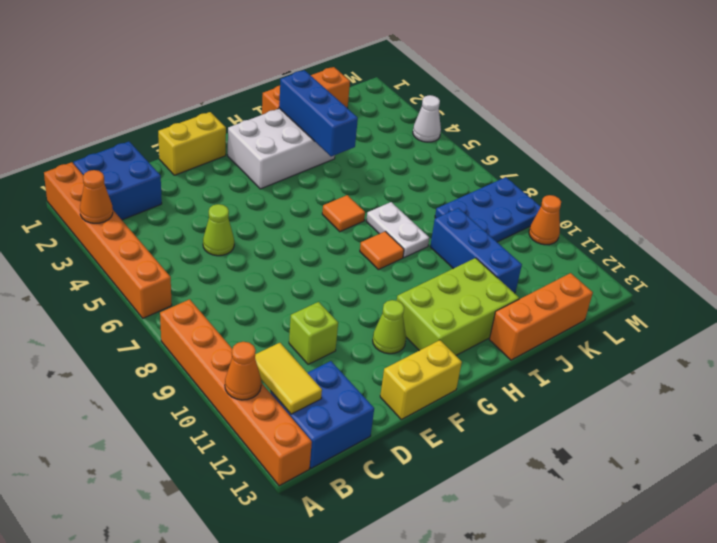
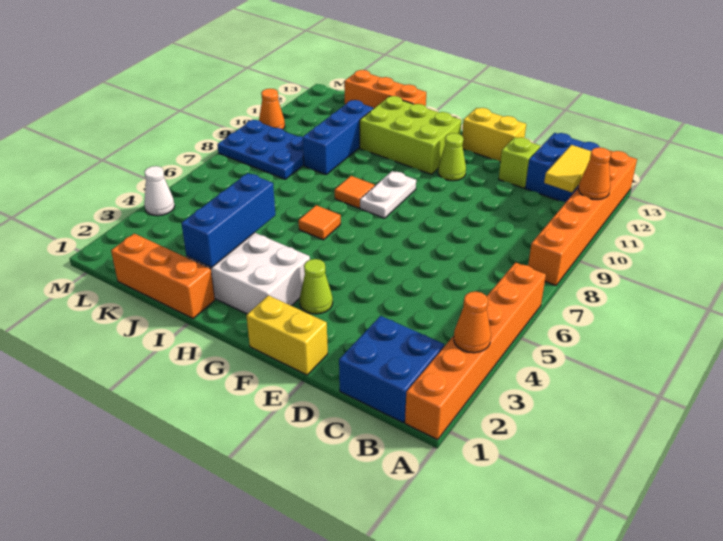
lime 1x1 cone [203,204,234,256] -> lime 1x1 cone moved to [300,259,333,314]
lime 1x1 brick [289,302,338,364] -> lime 1x1 brick moved to [499,137,540,188]
white 1x2 plate [366,202,429,258] -> white 1x2 plate moved to [360,171,416,218]

